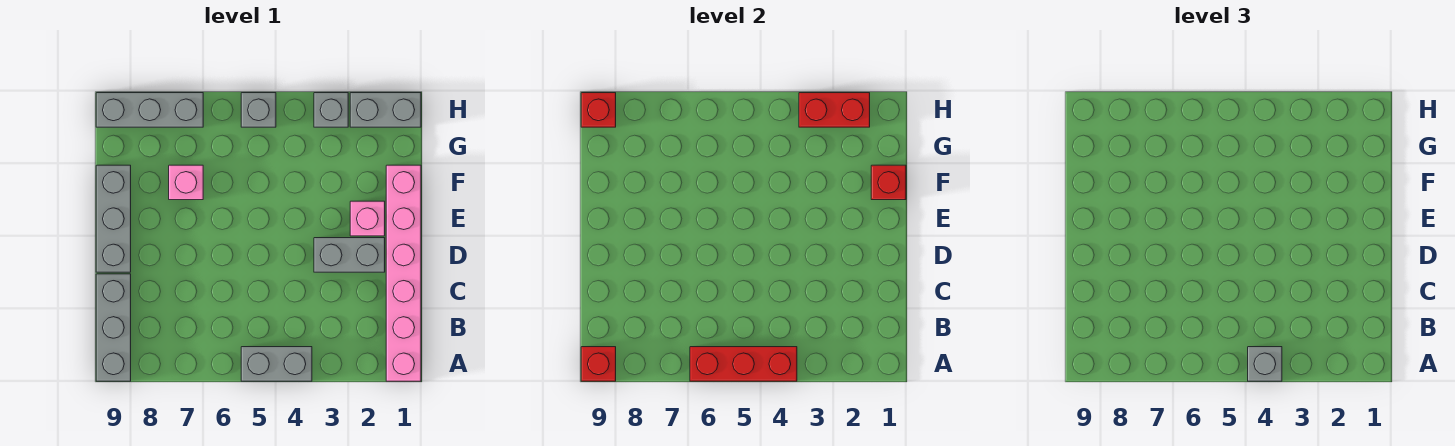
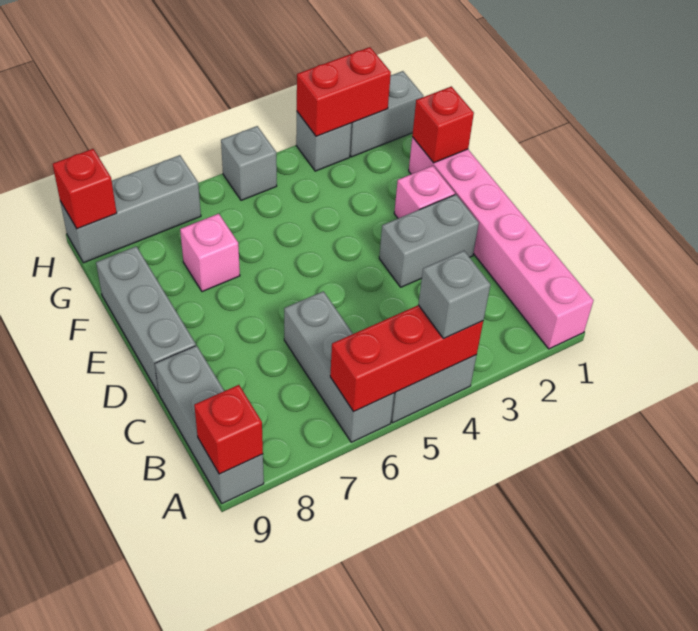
none -> grey 1x3 brick [284,291,394,442]

